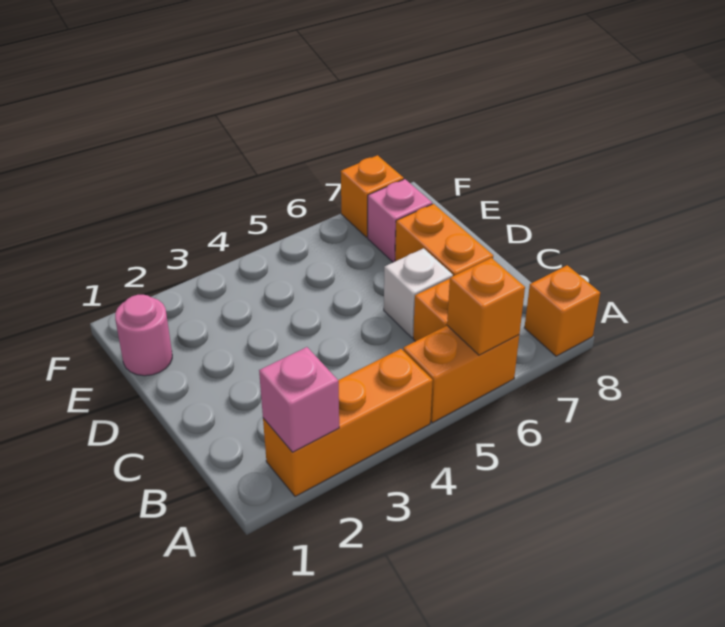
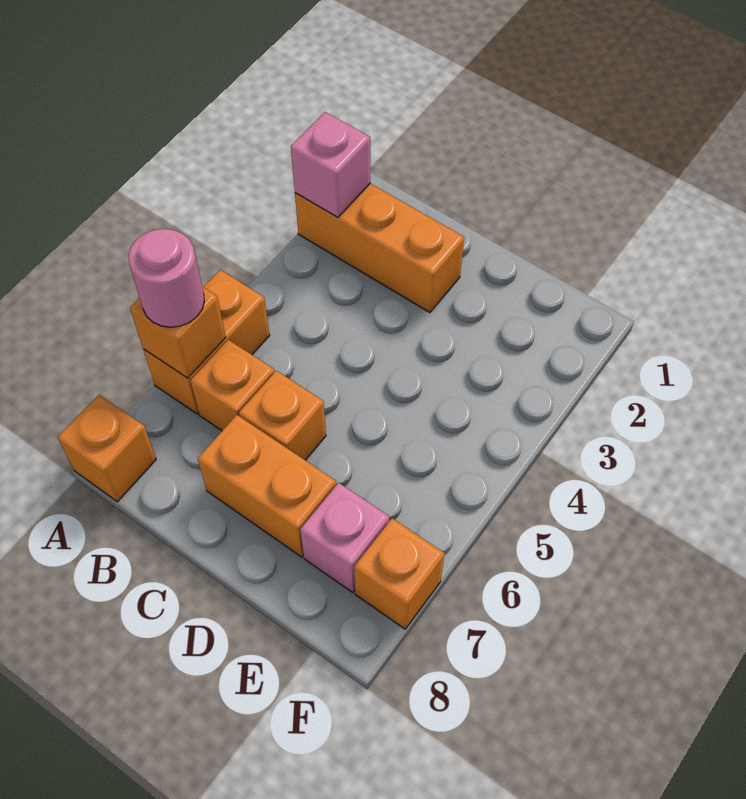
orange 1x3 brick [263,349,433,496] -> orange 1x3 brick turned to [295,184,464,313]
white 1x1 brick [384,248,453,338] -> orange 1x1 brick [239,371,326,460]
pink 1x1 round brick [115,295,172,376] -> pink 1x1 round brick moved to [129,229,204,327]

